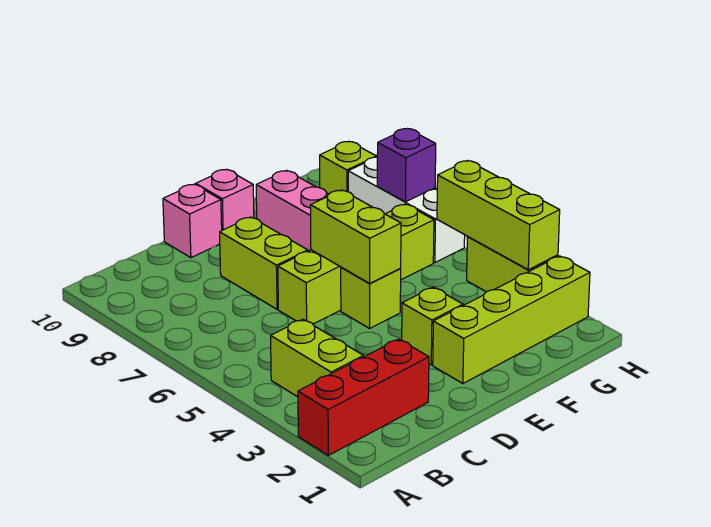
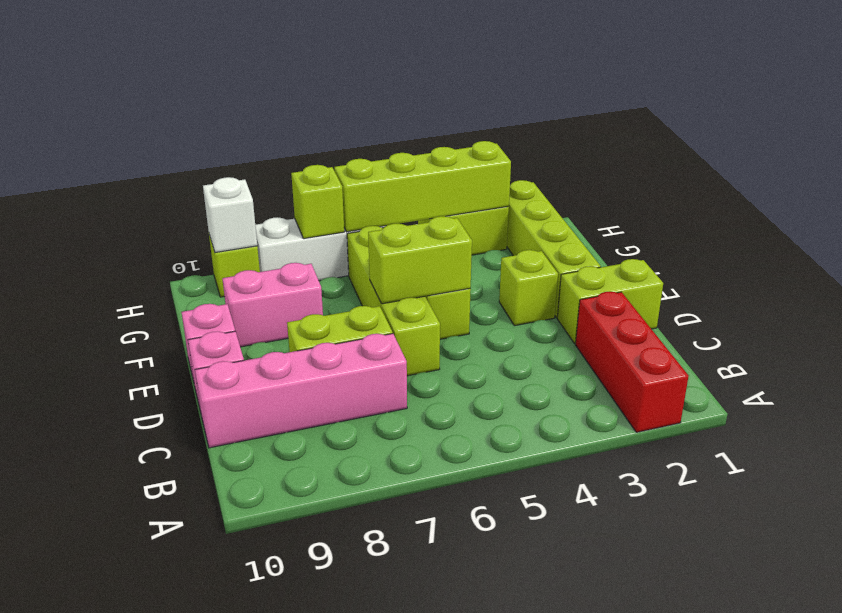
lime 1x2 brick [271,319,364,397] -> lime 1x2 brick moved to [557,259,663,344]
none -> pink 1x4 brick [195,334,407,448]
lime 1x3 brick [437,161,560,270] -> lime 1x4 brick [334,141,511,232]
purple 1x1 brick [377,129,436,202] -> lime 1x1 brick [291,165,344,239]
none -> white 1x1 brick [203,177,257,253]

